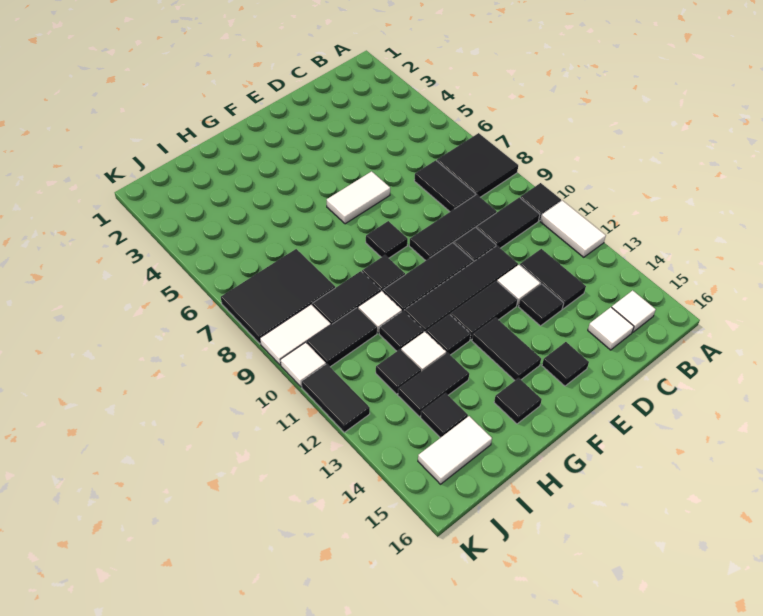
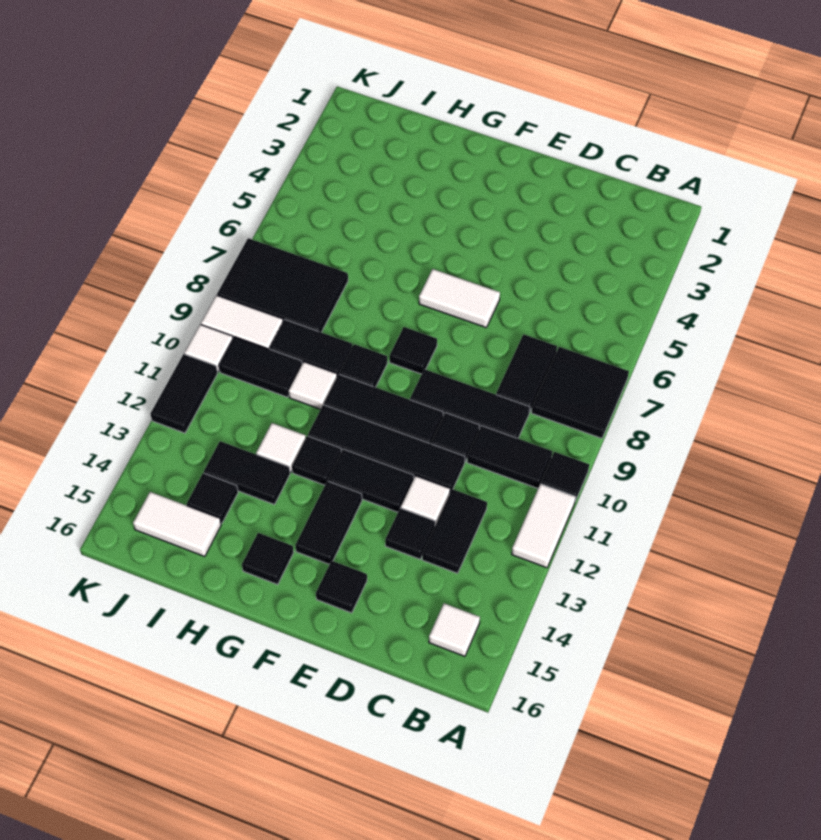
white 1x1 tile [588,307,634,350] -> none
black 1x1 tile [379,311,424,351] -> none
black 1x1 tile [376,349,421,394] -> none

